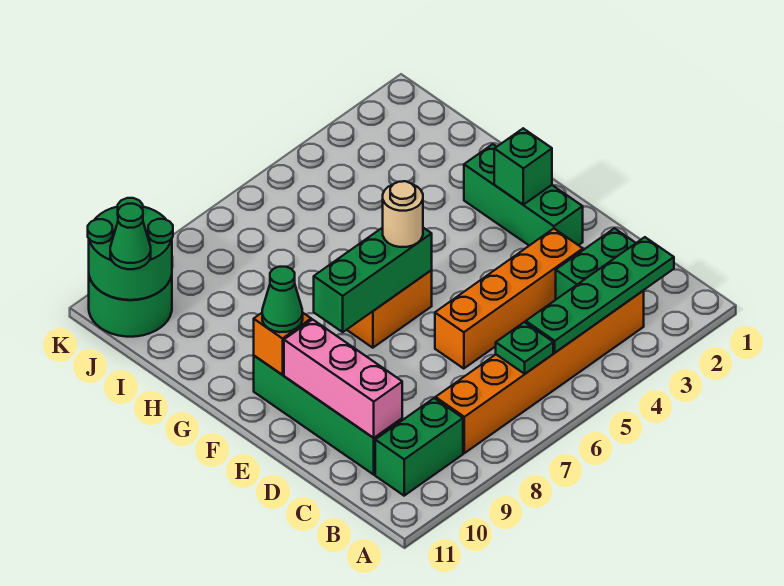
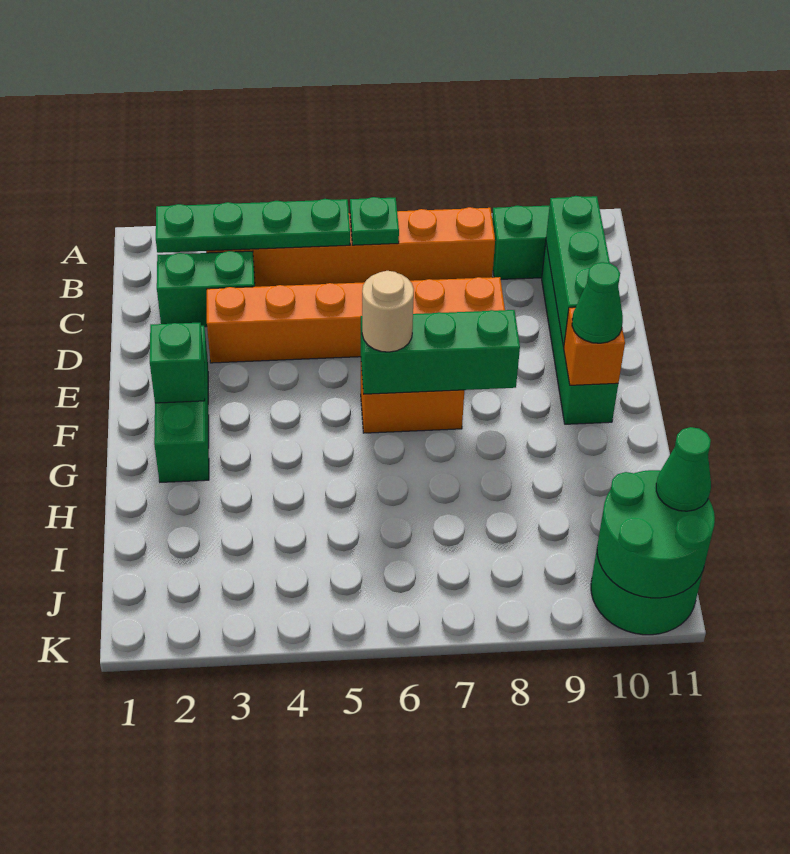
pink 1x3 brick [284,320,402,438] -> green 1x3 brick [546,196,610,347]
orange 1x4 brick [435,229,583,369] -> orange 1x6 brick [207,277,505,363]

